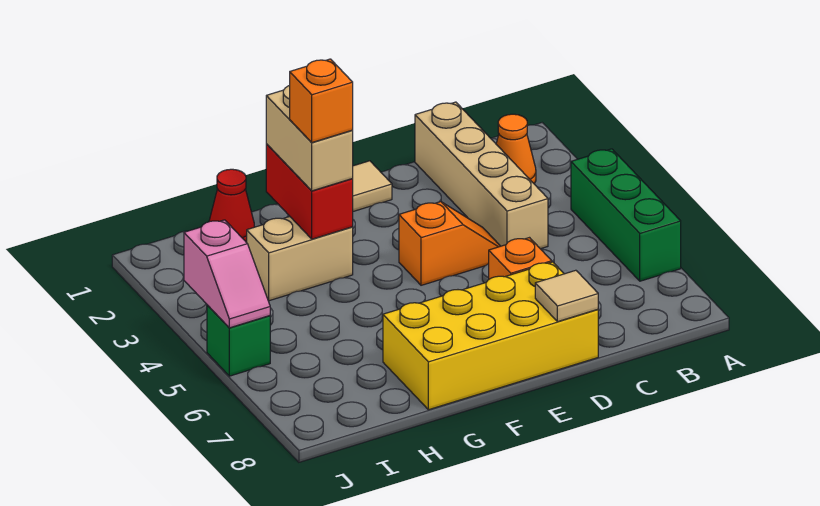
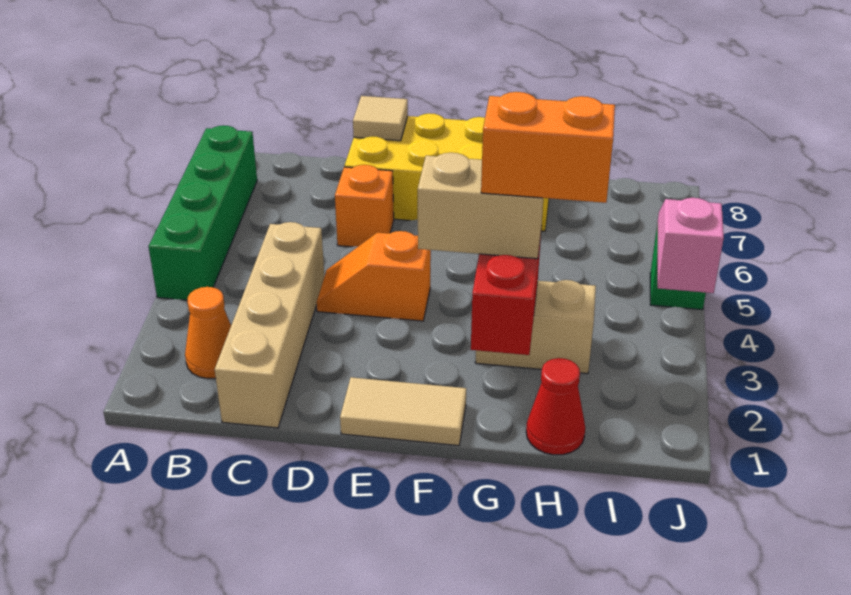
green 1x3 brick [571,149,681,281] -> green 1x4 brick [149,125,257,300]
tan 1x2 brick [266,85,353,191] -> tan 1x2 brick turned to [418,153,543,259]
orange 1x1 brick [290,59,353,142] -> orange 1x2 brick [481,92,615,203]

